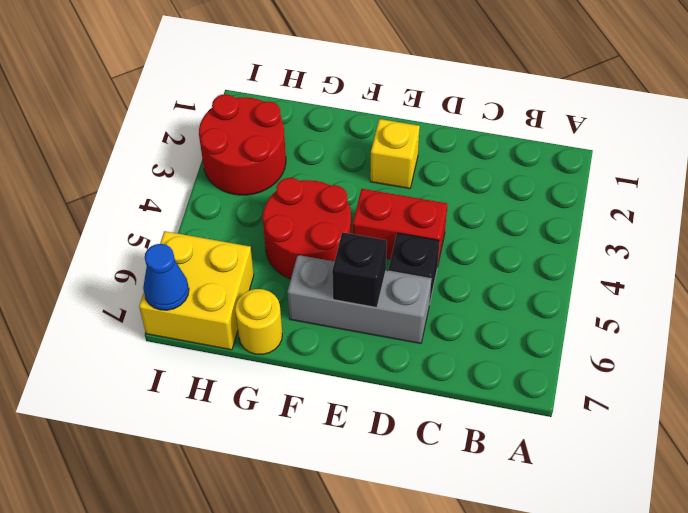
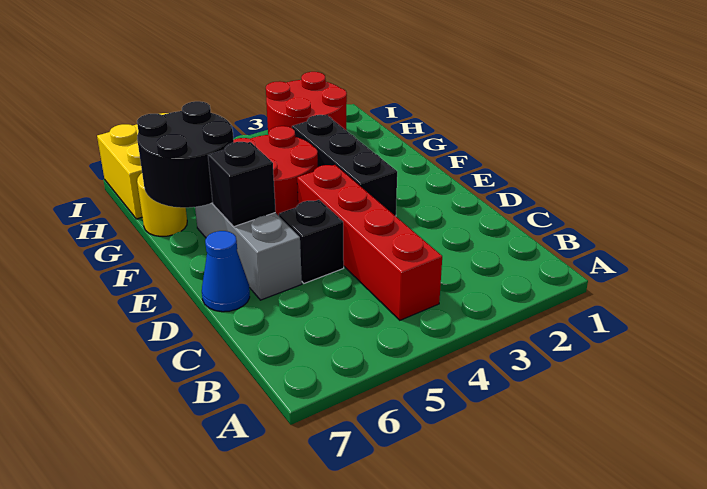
red 1x2 brick [353,189,448,267] -> red 1x4 brick [297,165,442,320]
yellow 1x1 brick [370,119,420,189] -> none
none -> black 1x3 brick [292,115,397,216]
none -> black 2x2 round brick [137,101,234,208]
blue 1x1 cone [143,244,189,310] -> blue 1x1 cone moved to [202,231,250,312]

